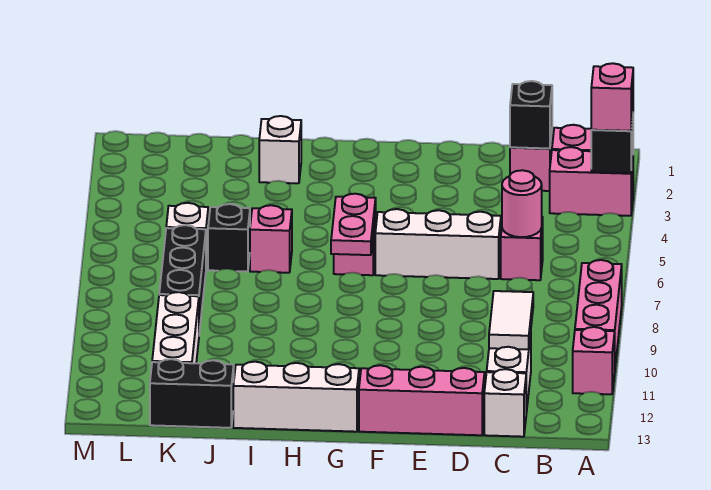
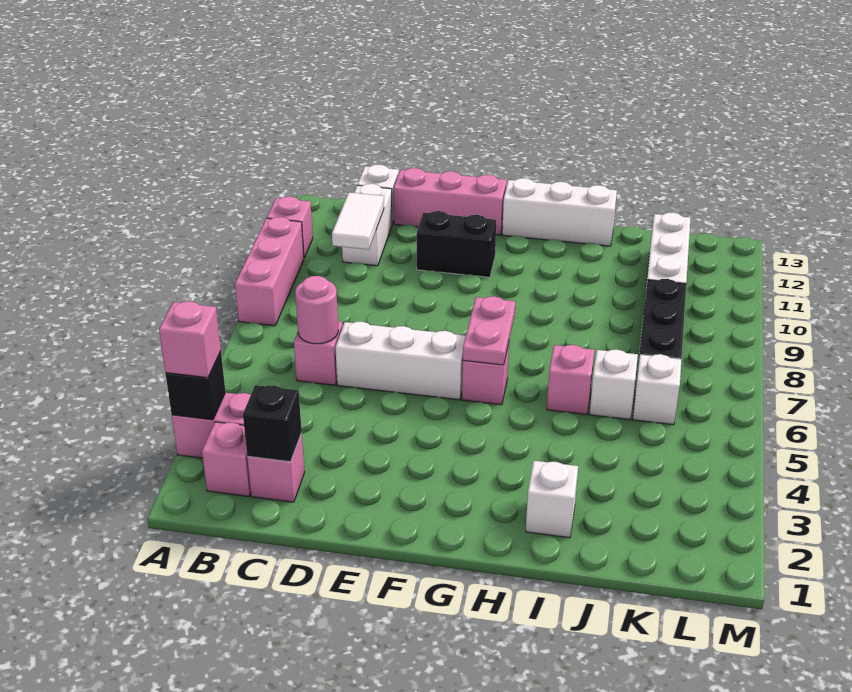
black 1x1 brick [208,204,250,272] -> white 1x1 brick [590,350,638,420]
black 1x2 brick [150,359,234,428] -> black 1x2 brick moved to [417,211,496,277]

